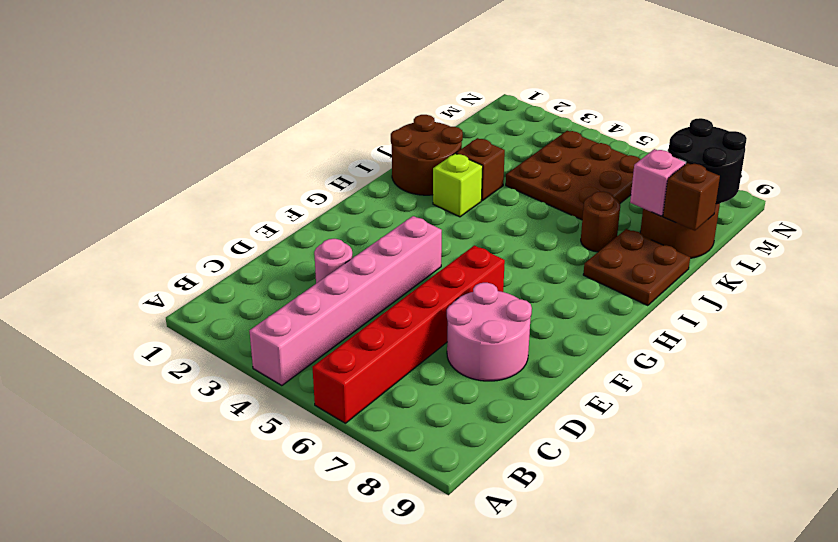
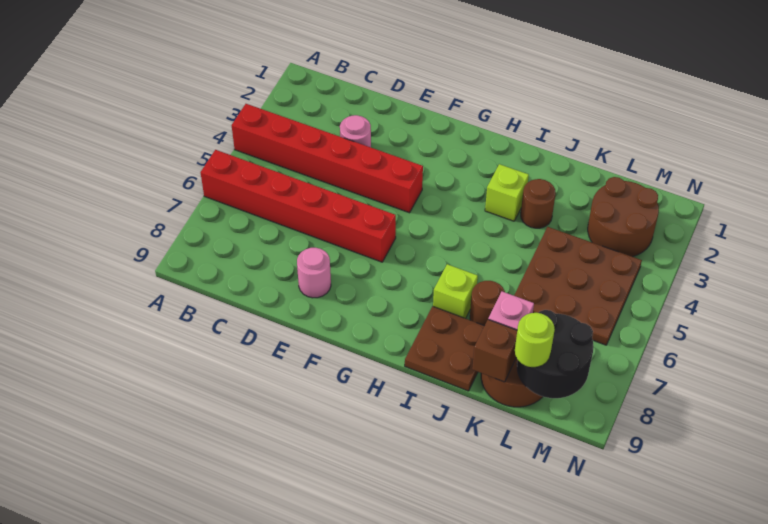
pink 1x6 brick [250,216,442,386] -> red 1x6 brick [232,104,423,213]
pink 2x2 round brick [447,283,532,381] -> pink 1x1 round brick [297,248,331,298]
brown 2x2 round brick [391,115,463,195] -> brown 2x2 round brick moved to [588,177,659,257]
none -> lime 1x1 brick [433,264,478,319]
brown 1x1 brick [456,138,505,201] -> brown 1x1 round brick [521,179,556,228]
none -> lime 1x1 round brick [515,313,555,367]

